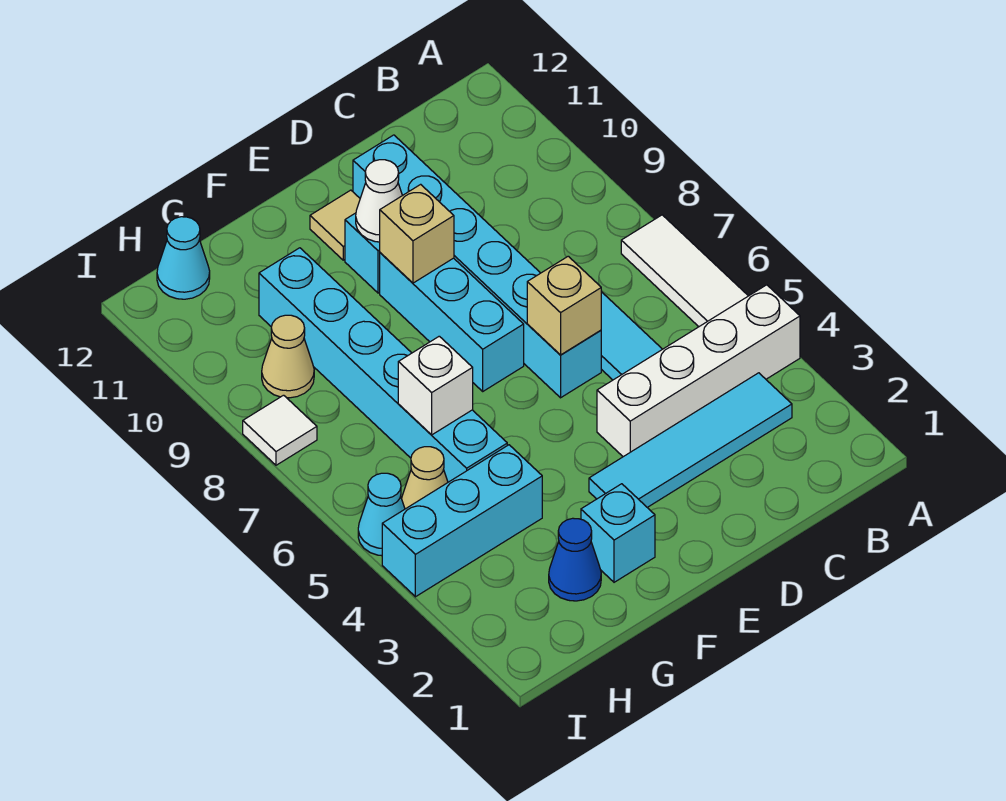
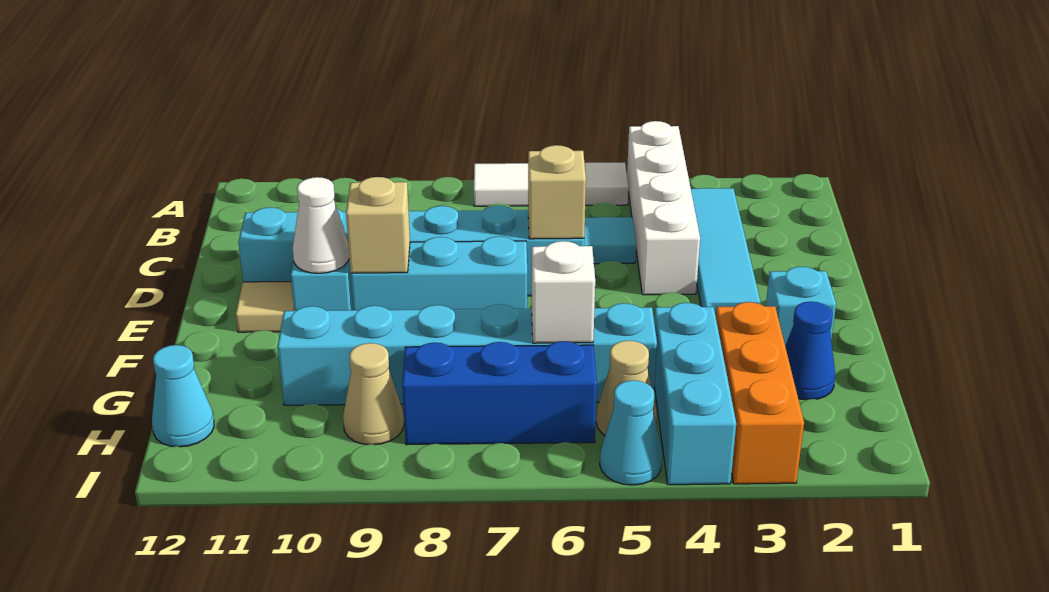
none -> orange 1x3 brick [716,302,804,484]
none -> blue 1x3 brick [402,341,597,445]
white 1x1 tile [243,395,317,465] -> none

